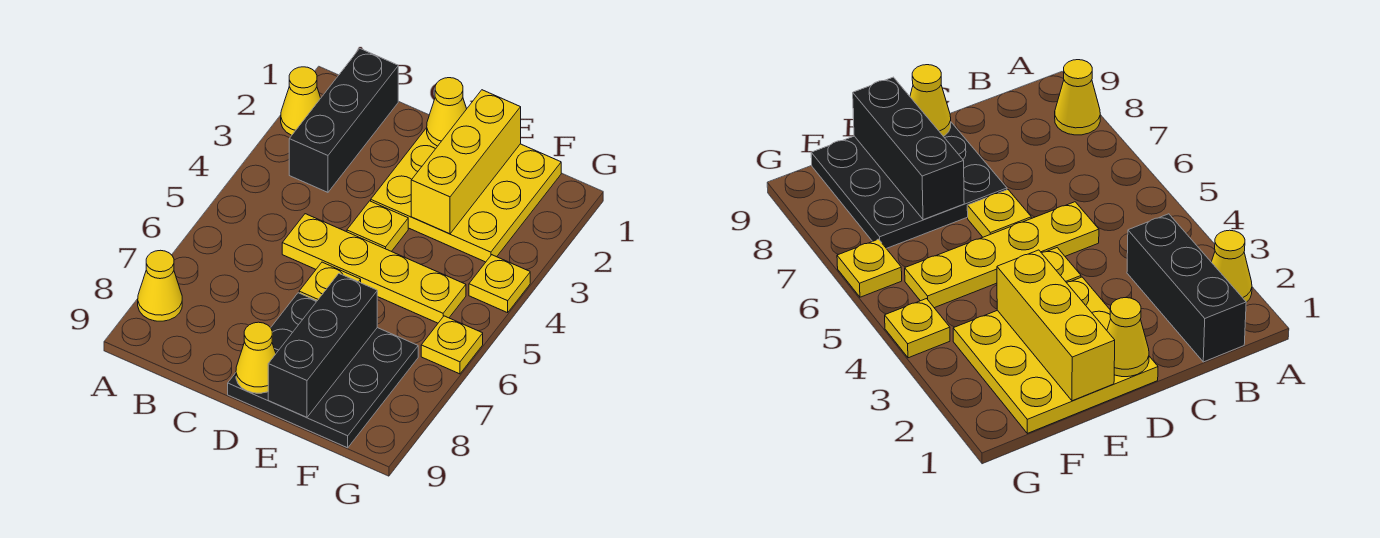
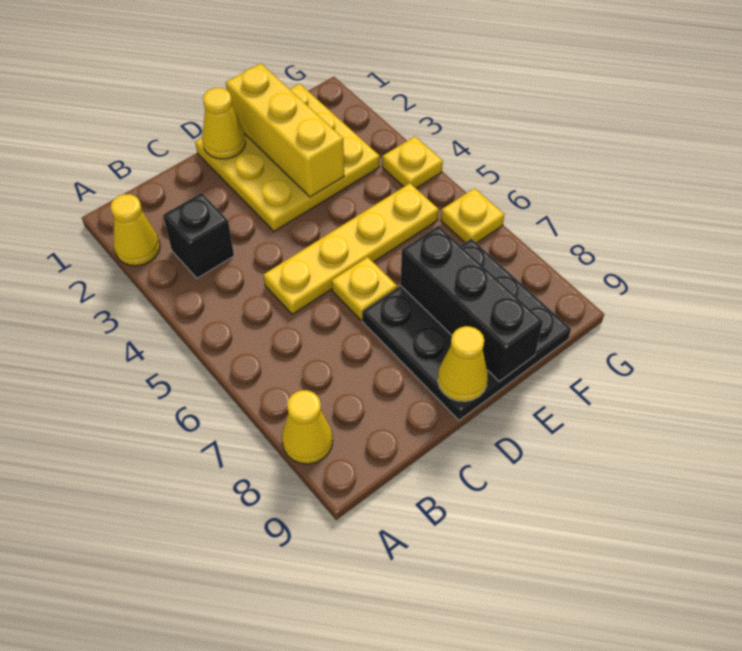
black 1x3 brick [289,49,398,192] -> black 1x1 brick [163,193,234,278]
yellow 1x1 plate [347,201,408,251] -> none

